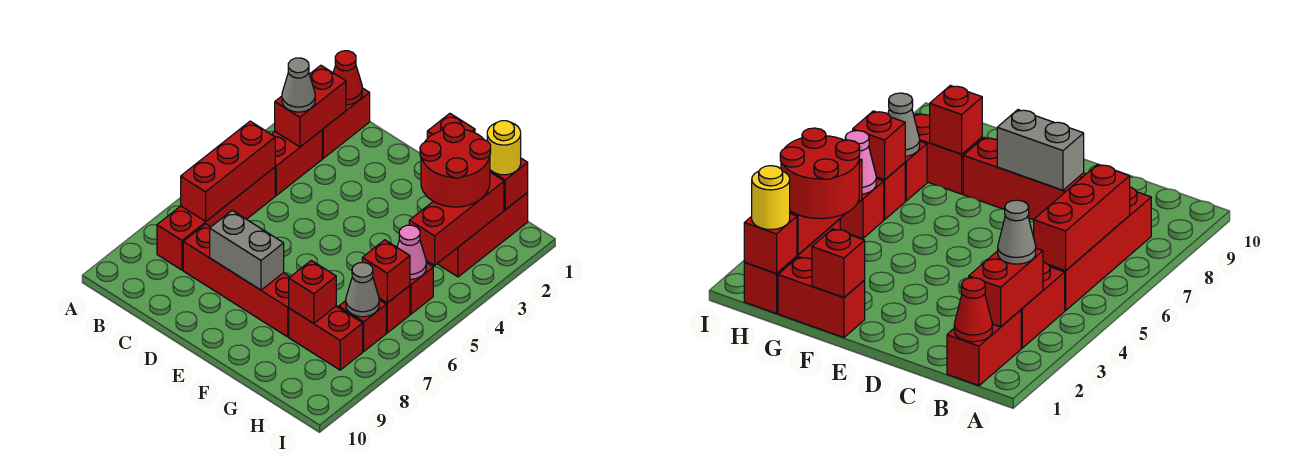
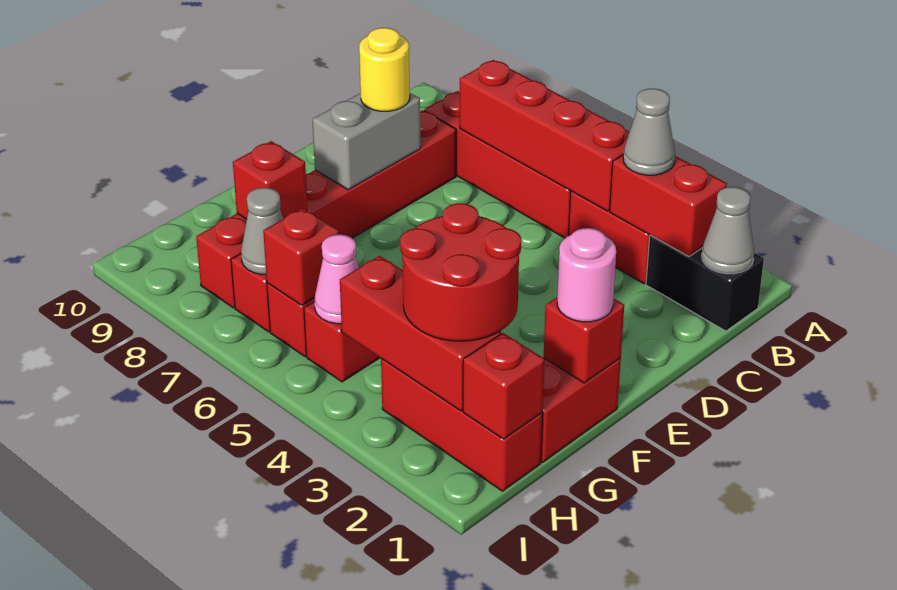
red 1x2 brick [322,88,370,158] -> black 1x2 brick [646,235,764,331]
red 1x1 cone [333,51,362,105] -> grey 1x1 cone [702,187,754,274]
red 1x3 brick [181,121,275,222] -> red 1x4 brick [460,60,629,211]
none -> pink 1x1 round brick [557,228,616,322]
yellow 1x1 round brick [487,121,521,175] -> yellow 1x1 round brick moved to [359,28,410,111]

